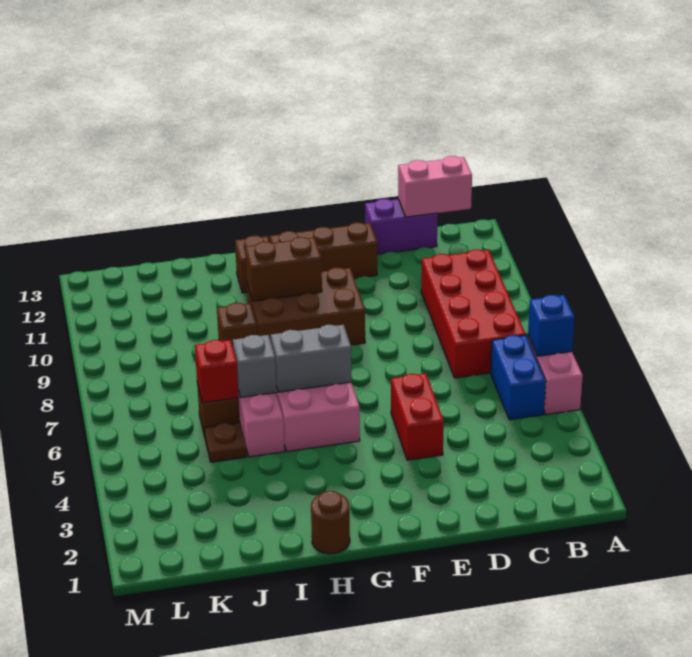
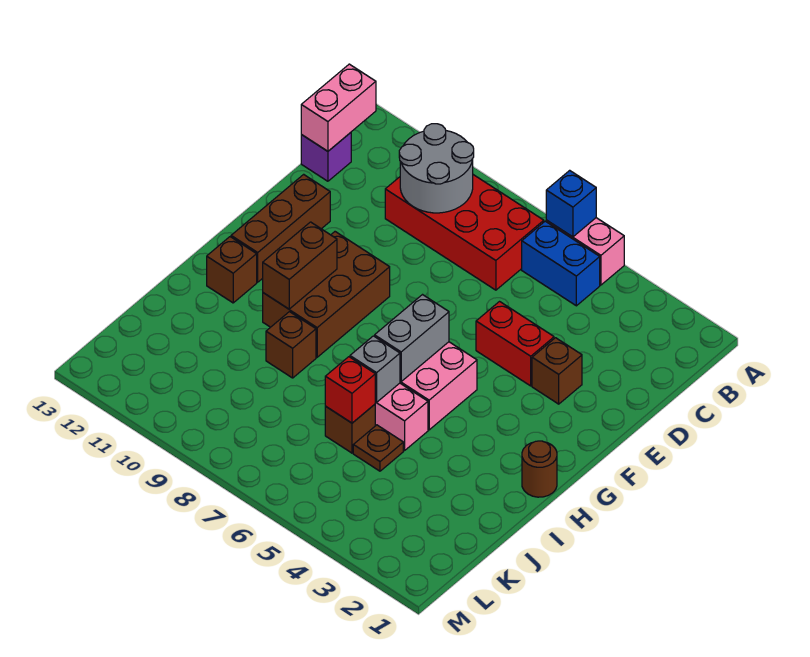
none -> grey 2x2 round brick [399,124,474,213]
purple 1x2 brick [365,199,438,254] -> purple 1x1 brick [301,133,351,181]
none -> brown 1x1 brick [532,338,582,404]

